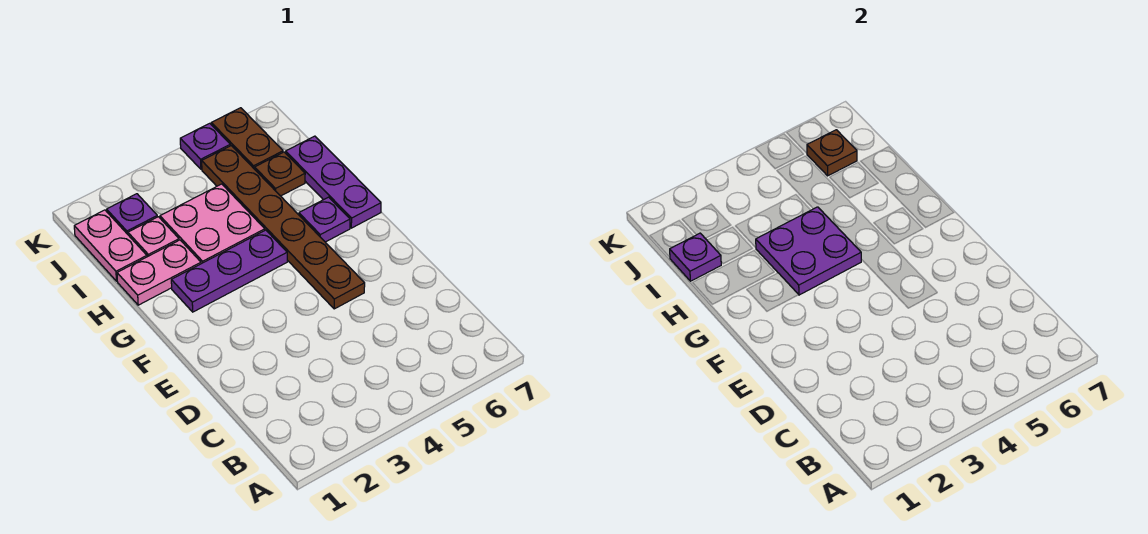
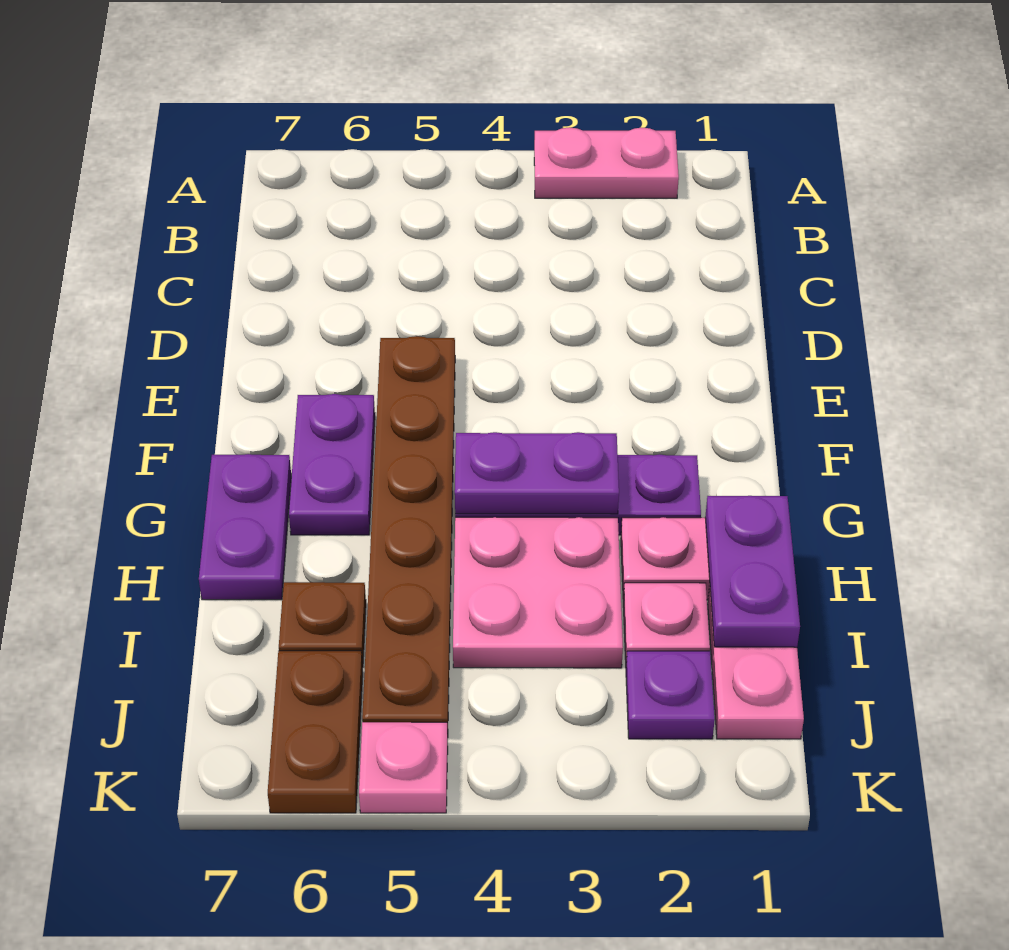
none -> pink 1x2 plate [534,127,679,198]
purple 2x2 plate [756,207,861,295] -> purple 1x2 plate [455,432,619,514]
purple 1x1 plate [299,197,350,242] -> purple 1x2 plate [289,394,375,535]
purple 1x3 plate [286,136,381,228] -> purple 1x2 plate [199,454,291,600]
purple 1x1 plate [670,233,721,281] -> purple 1x2 plate [705,496,800,647]
brown 1x1 plate [807,130,857,176] -> none
purple 1x1 plate [180,123,230,169] -> pink 1x1 plate [359,722,448,813]

